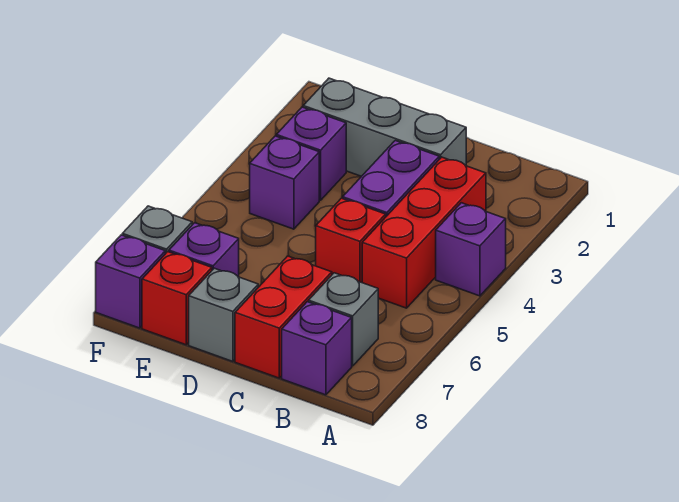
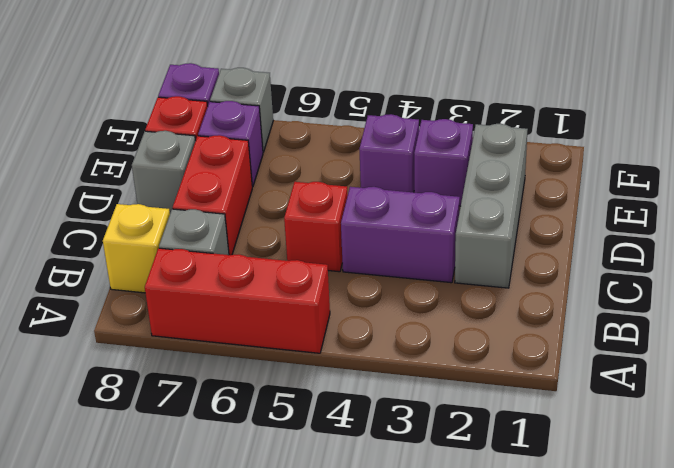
purple 1x1 brick [436,203,506,296] -> none
red 1x3 brick [362,157,486,308] -> red 1x3 brick moved to [145,248,330,353]
purple 1x1 brick [282,302,352,395] -> yellow 1x1 brick [103,204,170,293]
red 1x2 brick [235,256,332,378] -> red 1x2 brick turned to [173,135,252,255]

